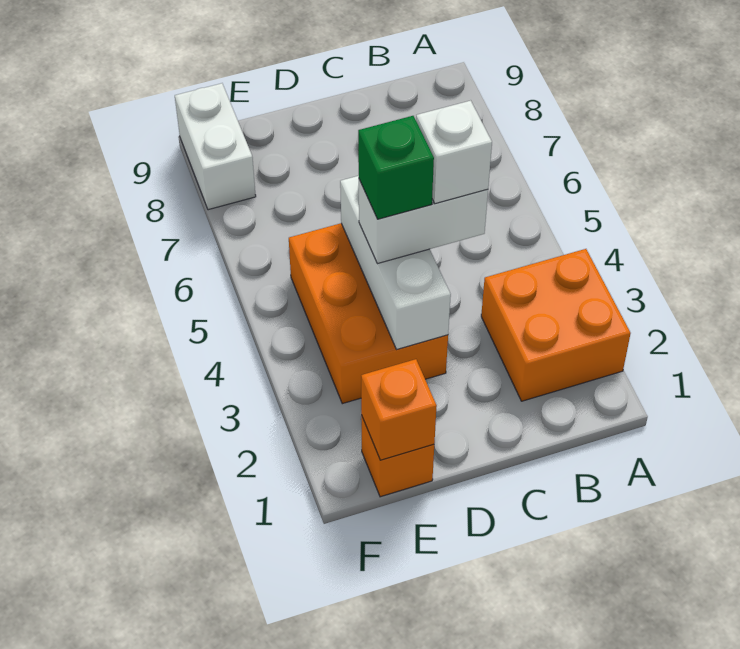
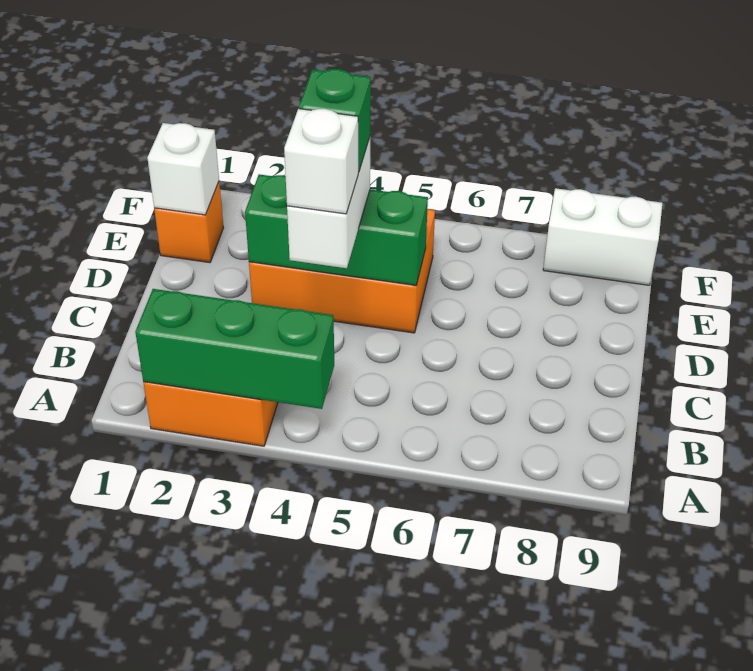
none -> green 1x3 brick [135,289,334,409]
white 1x3 brick [340,176,451,349] -> green 1x3 brick [245,174,428,285]
orange 1x1 brick [361,359,437,460] -> white 1x1 brick [147,123,219,215]

